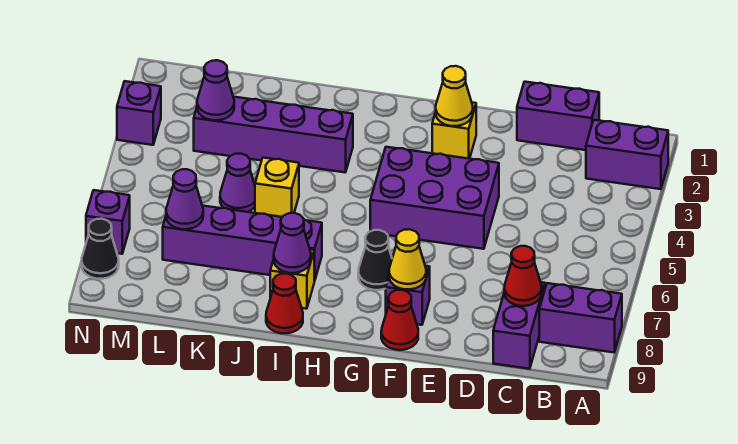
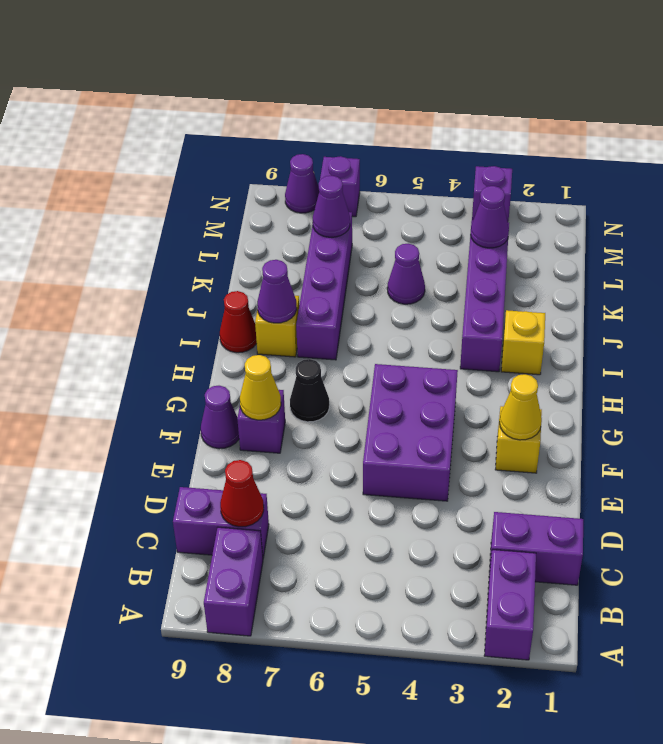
purple 1x2 brick [517,82,599,150] -> purple 1x2 brick turned to [489,512,583,585]
red 1x1 cone [381,290,418,350] -> purple 1x1 cone [201,386,239,449]
yellow 1x1 brick [255,158,299,217] -> yellow 1x1 brick moved to [501,310,545,375]
black 1x1 cone [82,219,119,279] -> purple 1x1 cone [285,154,319,213]

